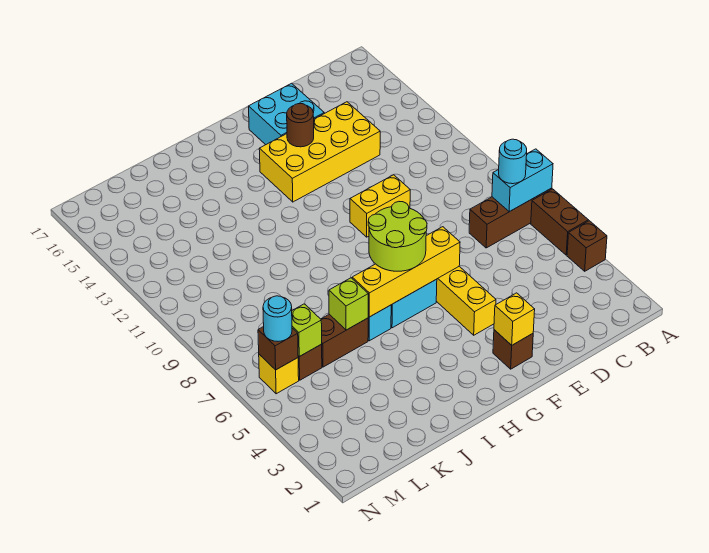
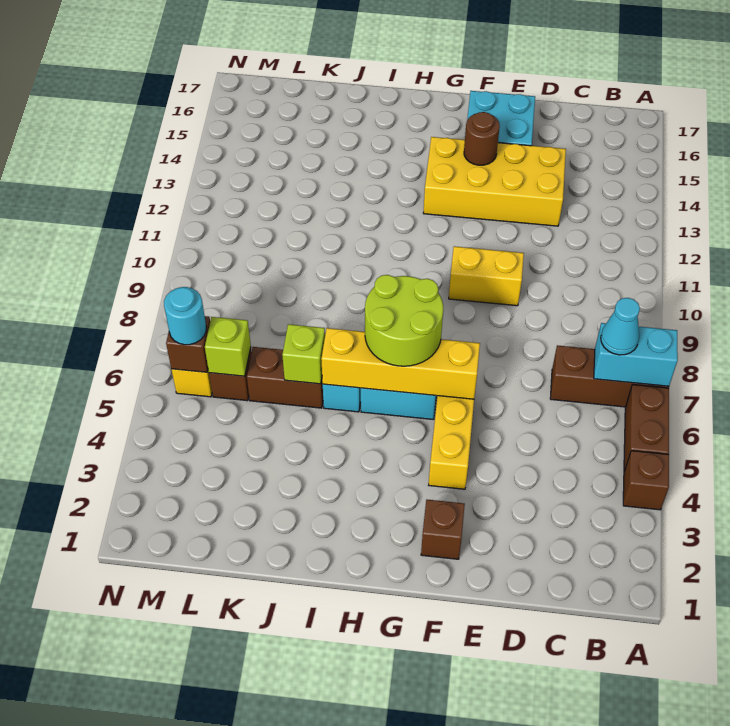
cyan 1x1 round brick [499,139,527,184] -> cyan 1x1 cone [601,298,640,355]
yellow 1x1 brick [494,293,535,345] -> none

